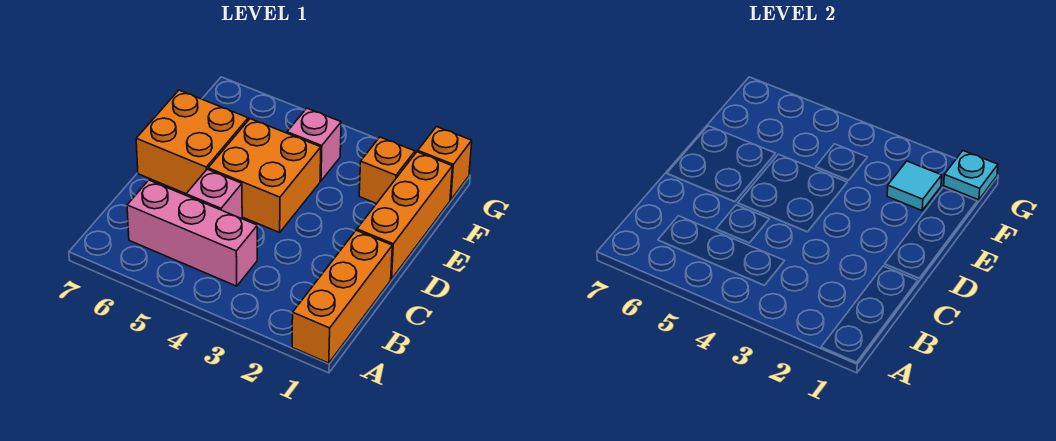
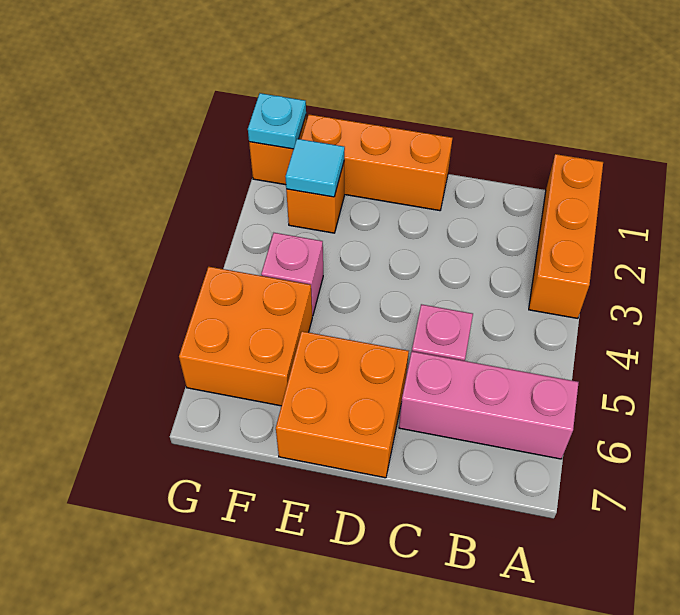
orange 1x3 brick [292,230,392,363] -> orange 1x3 brick turned to [529,154,603,318]
pink 1x3 brick [127,180,257,286] -> pink 1x3 brick turned to [399,351,579,459]
orange 2x2 brick [208,119,321,233] -> orange 2x2 brick moved to [179,267,312,406]

